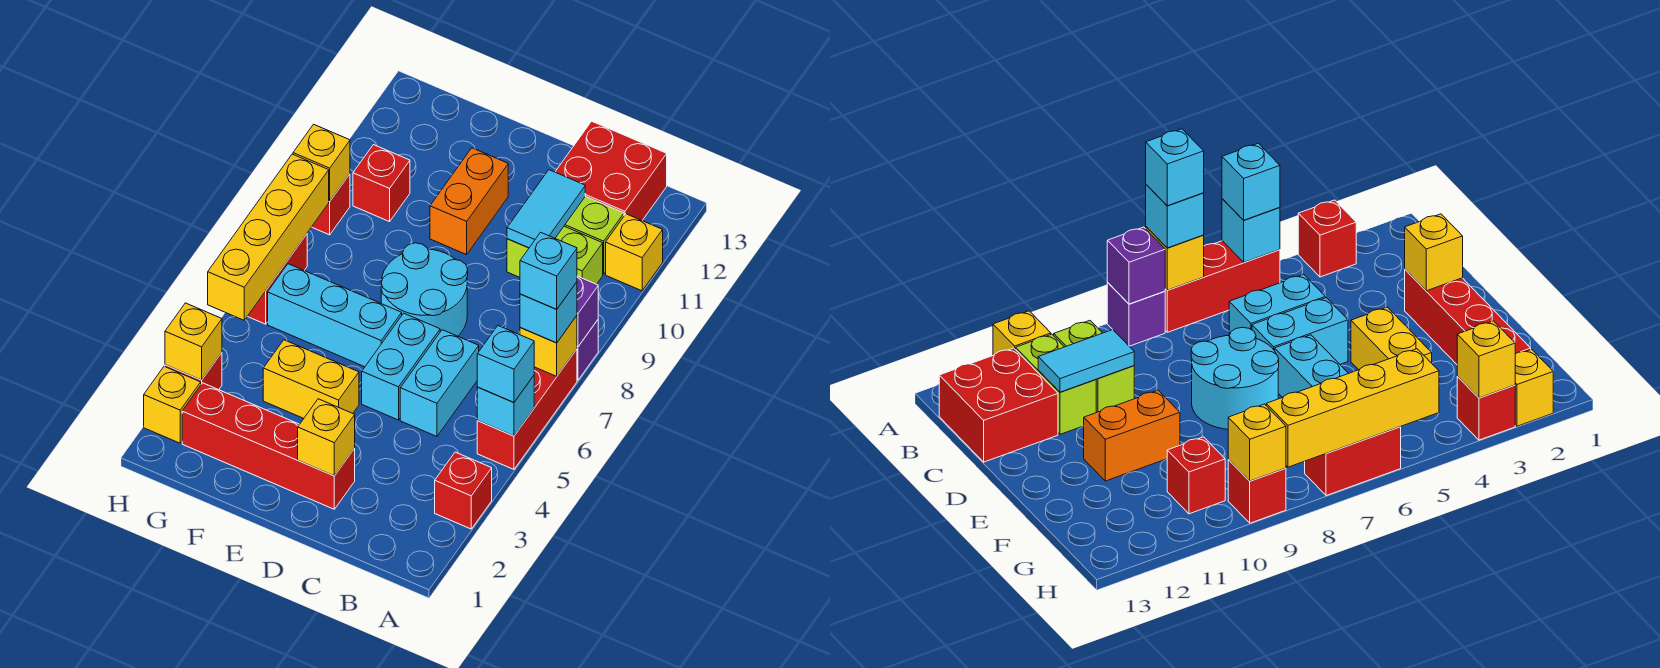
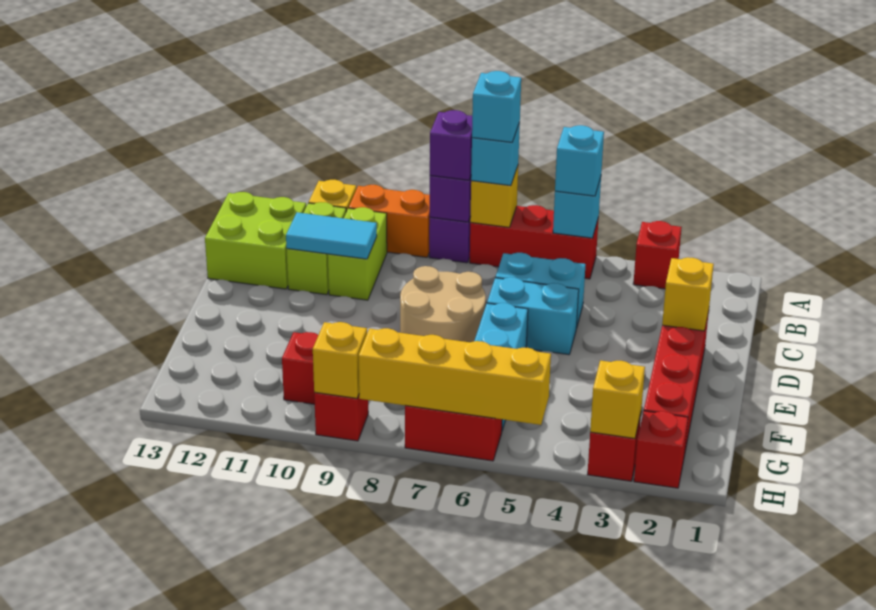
none -> purple 1x1 brick [430,110,472,180]
red 2x2 brick [555,121,667,220] -> lime 2x2 brick [205,192,306,289]
cyan 2x2 round brick [381,243,468,336] -> tan 2x2 round brick [400,266,486,342]
yellow 1x2 brick [263,340,359,418] -> none
orange 1x2 brick [430,148,508,255] -> orange 1x2 brick moved to [349,185,430,257]
yellow 1x1 brick [144,366,201,443] -> red 1x1 brick [634,411,688,488]

